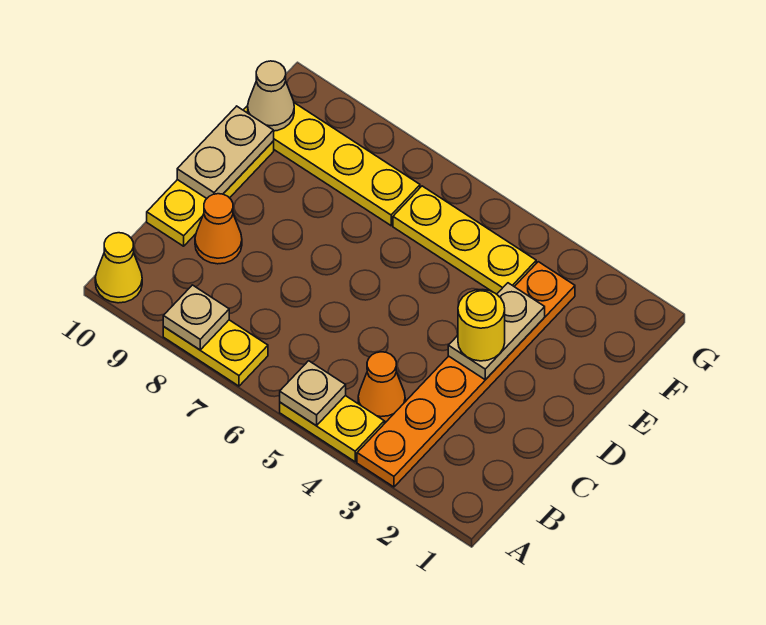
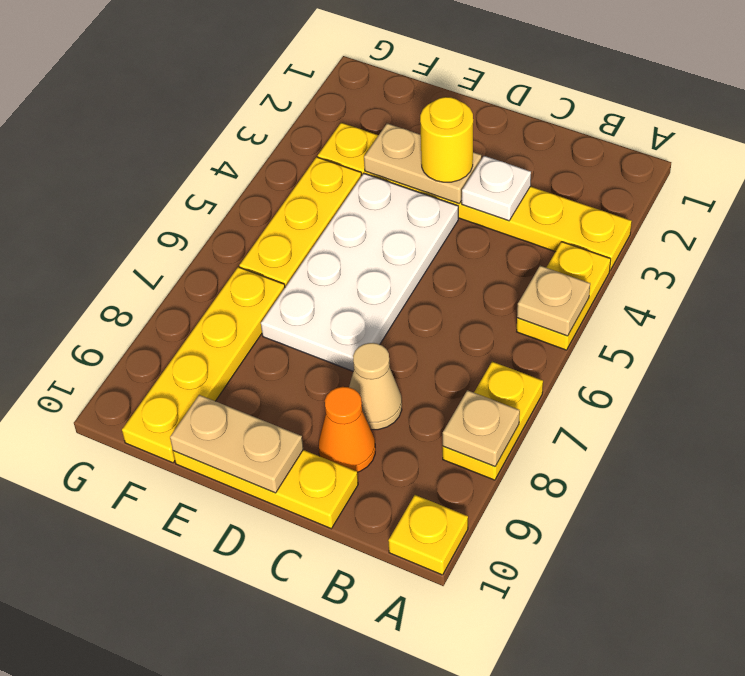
orange 1x6 plate [357,262,575,487] -> yellow 1x6 plate [318,123,632,270]
yellow 1x1 cone [95,233,142,303] -> yellow 1x1 plate [388,495,468,575]
orange 1x1 cone [358,352,405,422] -> none
none -> white 1x1 plate [462,156,531,221]
none -> white 2x4 plate [261,174,458,371]
tan 1x1 cone [248,61,294,131] -> tan 1x1 cone moved to [349,343,402,430]

